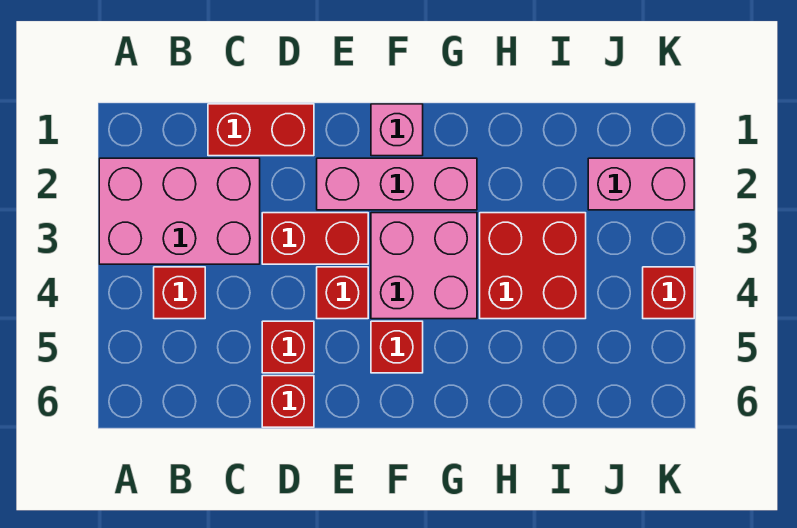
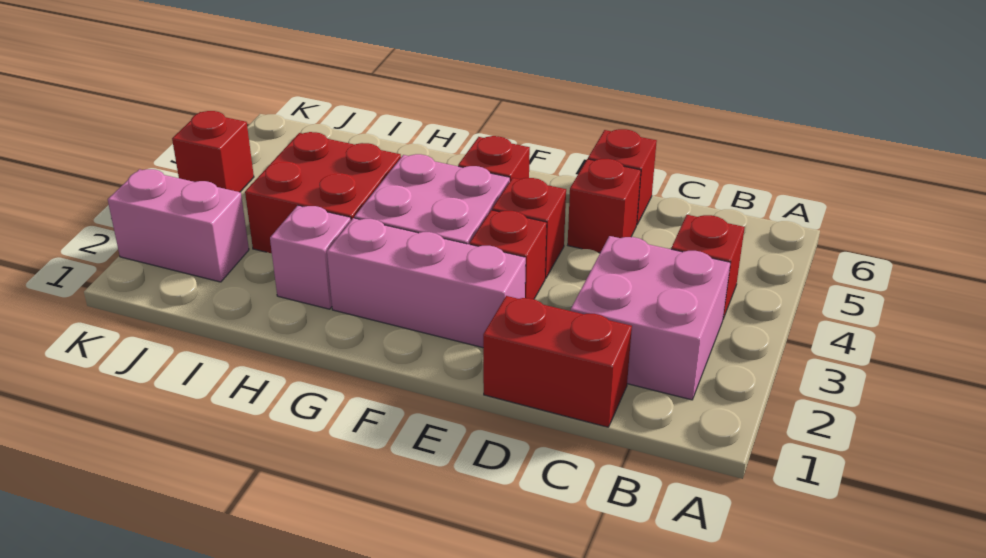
pink 2x3 brick [99,158,260,264] -> pink 2x2 brick [571,236,730,400]
red 1x2 brick [262,213,368,264] -> red 1x1 brick [470,210,547,299]
pink 1x1 brick [371,104,423,156] -> pink 1x1 brick moved to [270,206,351,309]

